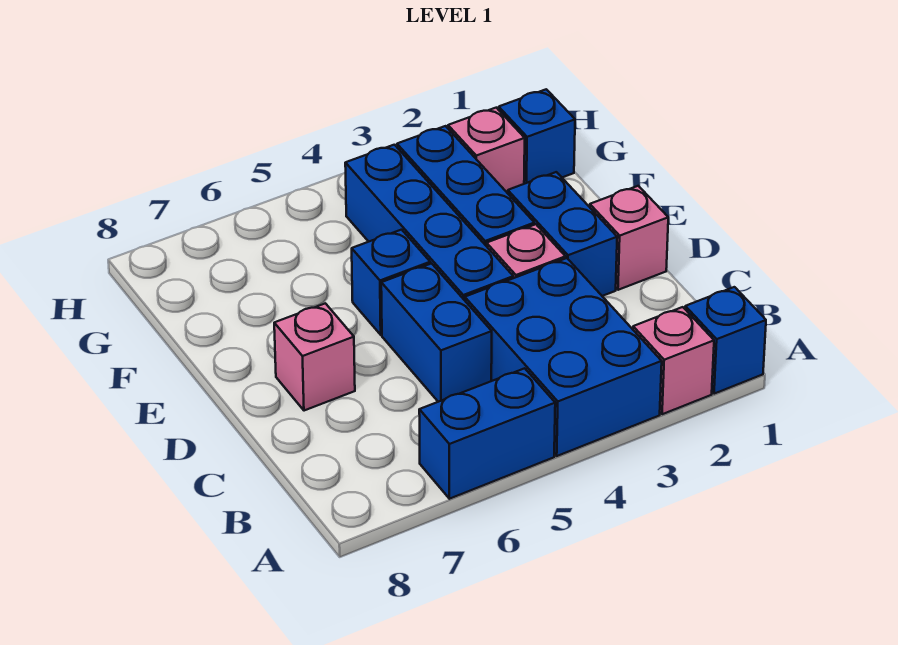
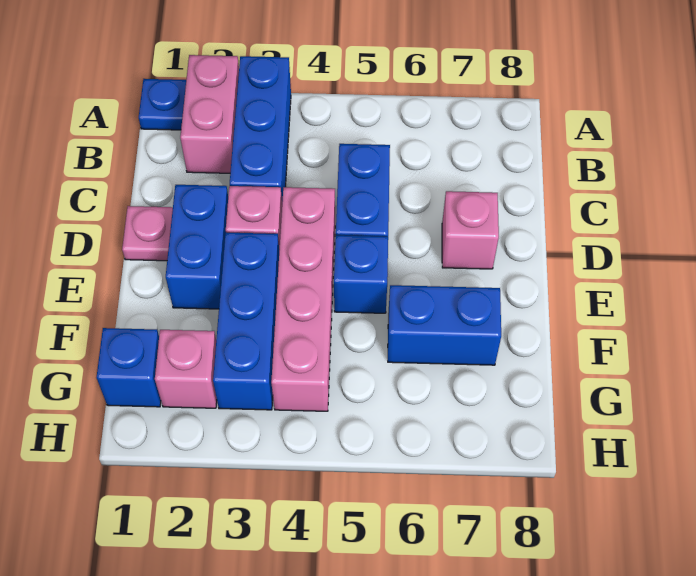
blue 1x1 brick [685,287,766,394] -> blue 1x1 plate [139,79,186,130]
pink 1x1 brick [633,307,714,414] -> pink 1x2 brick [180,55,239,173]
blue 2x3 brick [465,258,662,456] -> blue 1x3 brick [230,56,291,201]
blue 1x2 brick [419,368,555,499] -> blue 1x2 brick moved to [388,285,501,365]
pink 1x1 brick [590,186,668,290] -> pink 1x1 plate [122,206,173,261]
blue 1x4 brick [345,145,513,300] -> pink 1x4 brick [271,187,335,411]

